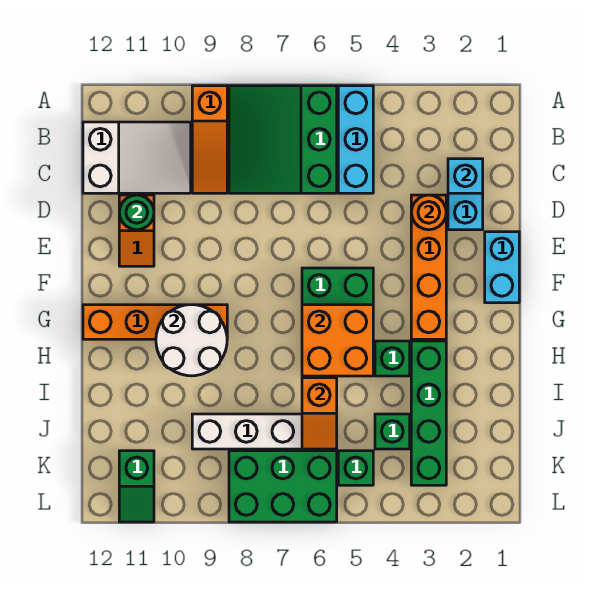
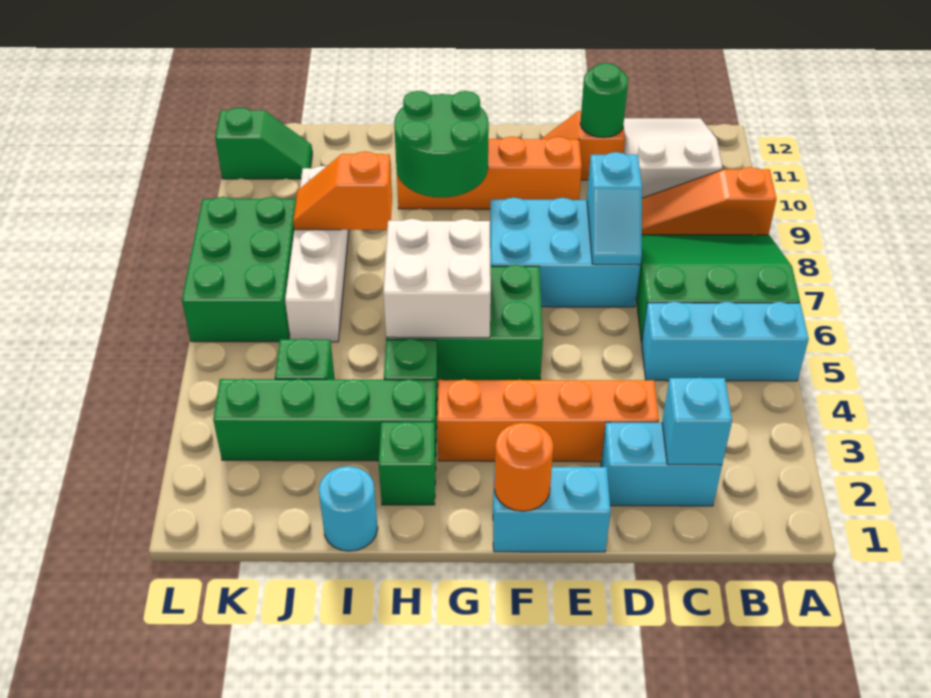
white 2x3 slope [83,122,191,193] -> white 2x3 slope turned to [623,118,722,198]
orange 1x1 round brick [412,195,446,230] -> orange 1x1 round brick moved to [494,423,553,511]
none -> cyan 2x3 brick [490,198,640,307]
none -> cyan 1x2 slope [587,152,642,265]
orange 2x2 brick [302,305,373,376] -> white 2x2 brick [383,219,491,338]
orange 1x4 brick [83,305,227,339] -> orange 1x4 brick turned to [397,137,582,209]
white 2x2 round brick [156,305,227,376] -> green 2x2 round brick [394,91,489,198]
none -> cyan 1x1 round brick [319,466,378,551]
orange 1x2 slope [302,378,337,449] -> orange 1x2 slope moved to [293,151,392,230]
green 1x1 brick [338,451,373,485] -> green 1x1 brick moved to [379,422,436,505]
green 1x2 slope [119,451,154,522] -> green 1x2 slope turned to [215,107,312,179]

